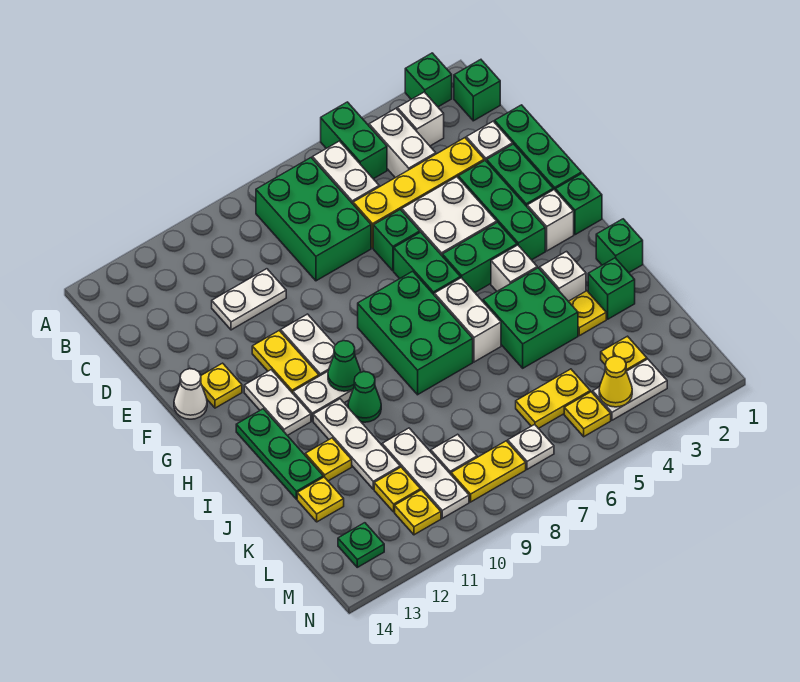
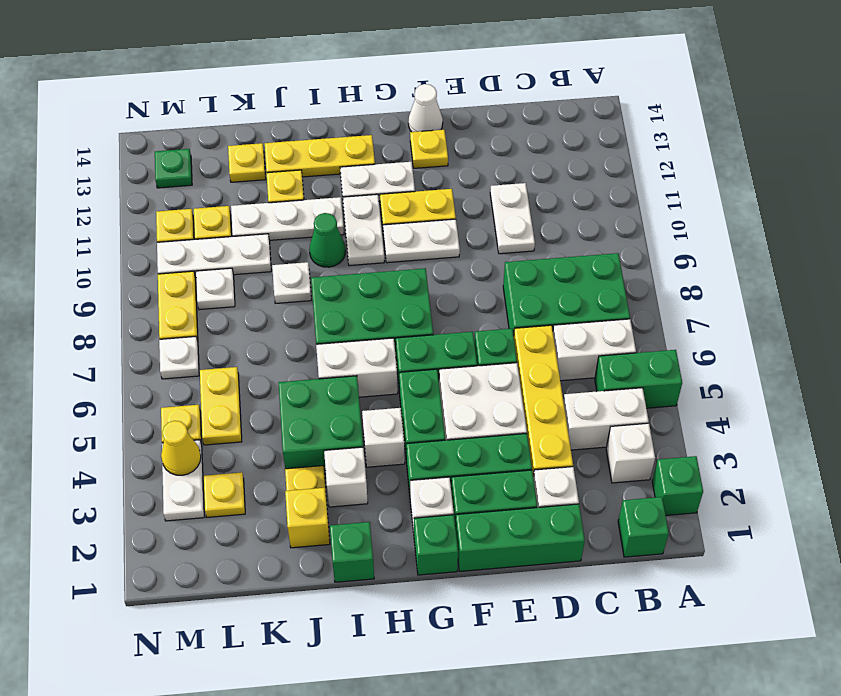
green 1x1 cone [328,341,361,391] -> none
green 1x3 plate [236,409,323,499] -> yellow 1x3 plate [265,135,375,177]
green 1x1 brick [588,258,635,319] -> yellow 1x1 brick [285,488,330,548]
none -> white 1x1 plate [272,262,311,303]

